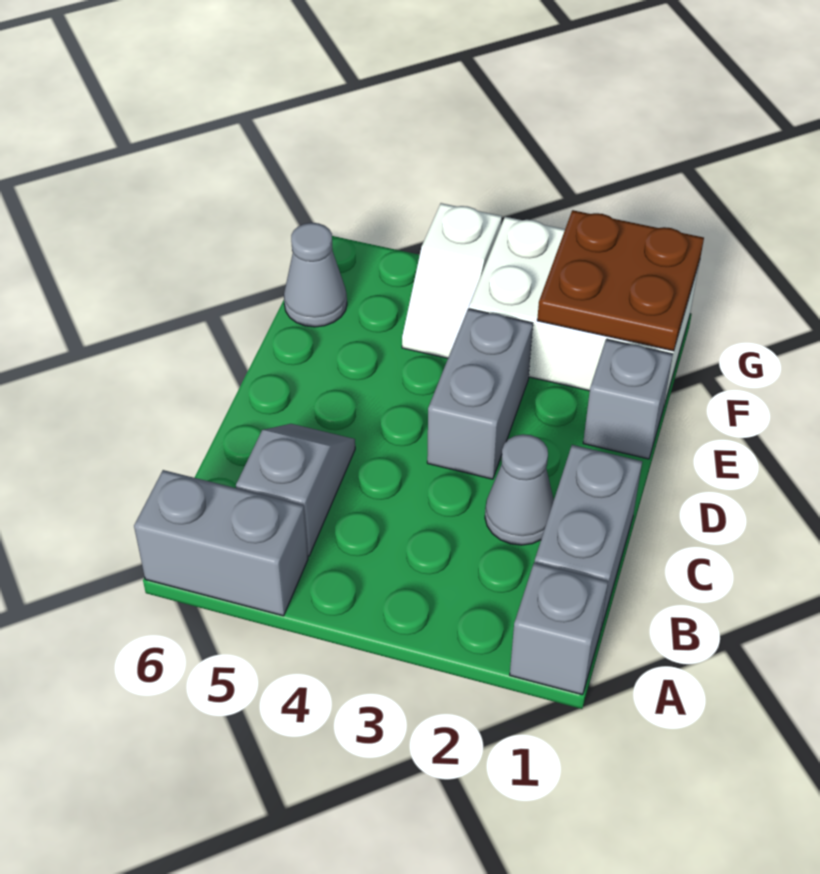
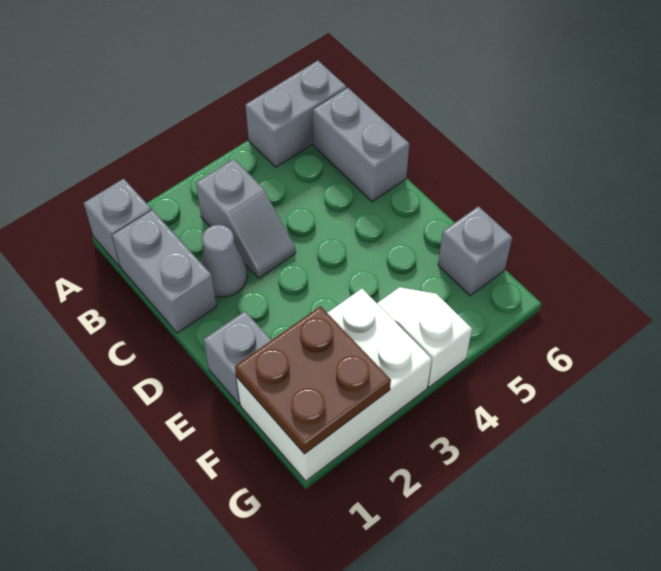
grey 1x2 slope [236,424,355,556] -> grey 1x2 slope moved to [196,159,296,278]
grey 1x2 brick [427,309,533,479] -> grey 1x2 brick moved to [313,88,409,202]
grey 1x1 cone [284,223,347,327] -> grey 1x1 brick [438,206,512,296]

